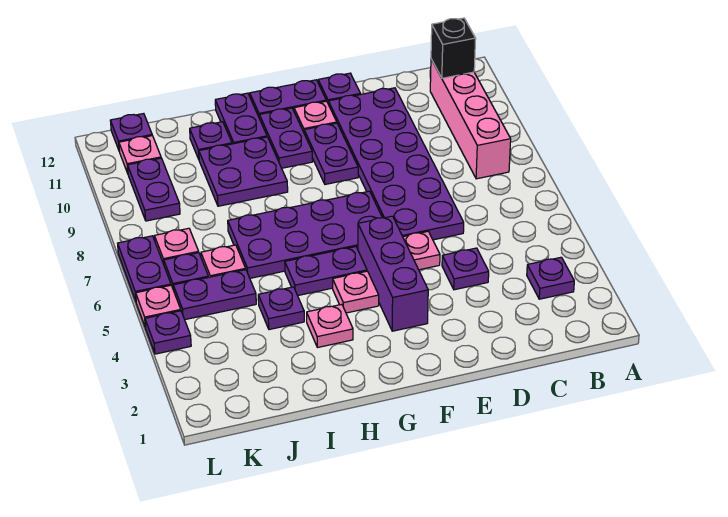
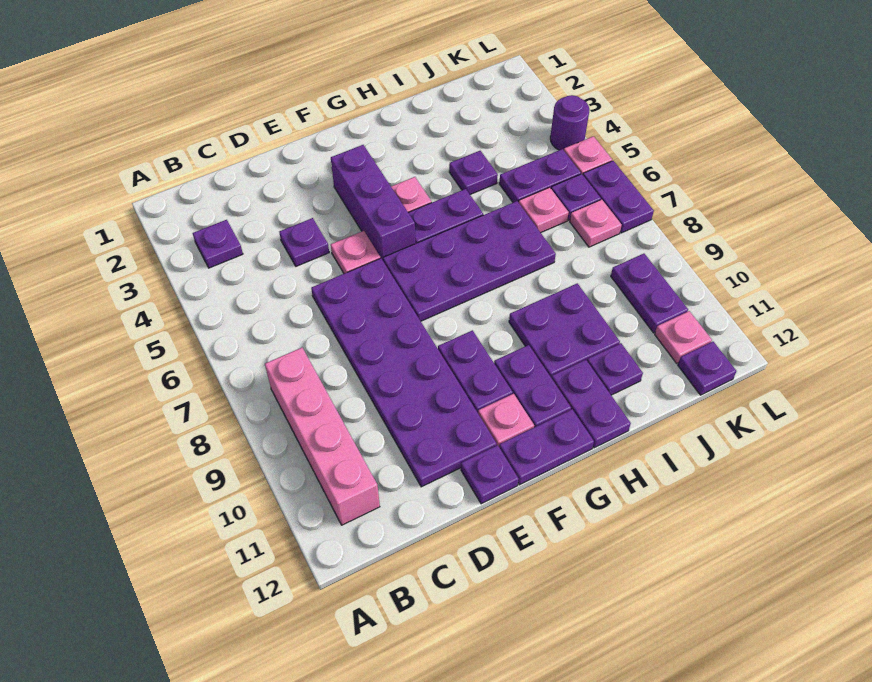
black 1x1 brick [431,18,476,78] -> none
pink 1x1 plate [307,304,353,348] -> none
purple 1x1 plate [145,311,191,354] -> purple 1x1 round brick [550,95,589,150]

